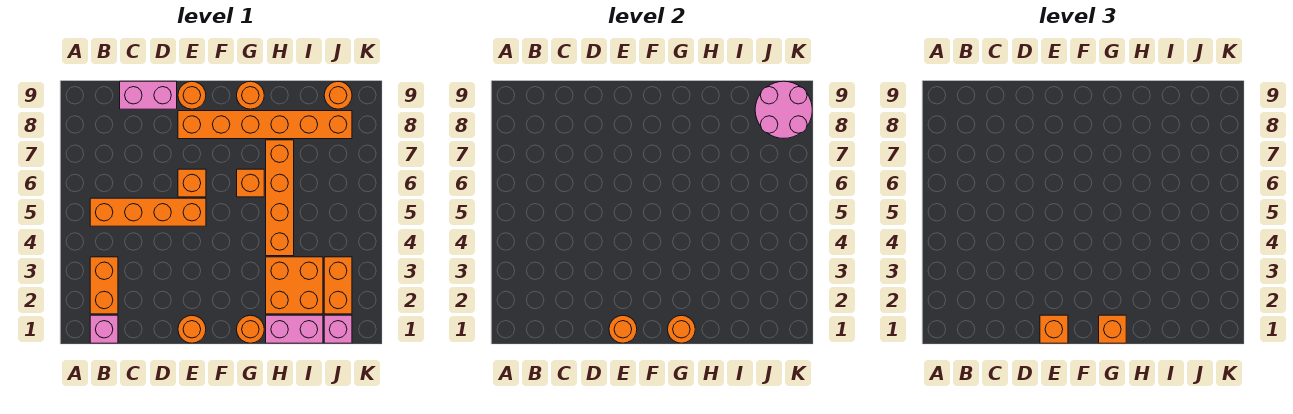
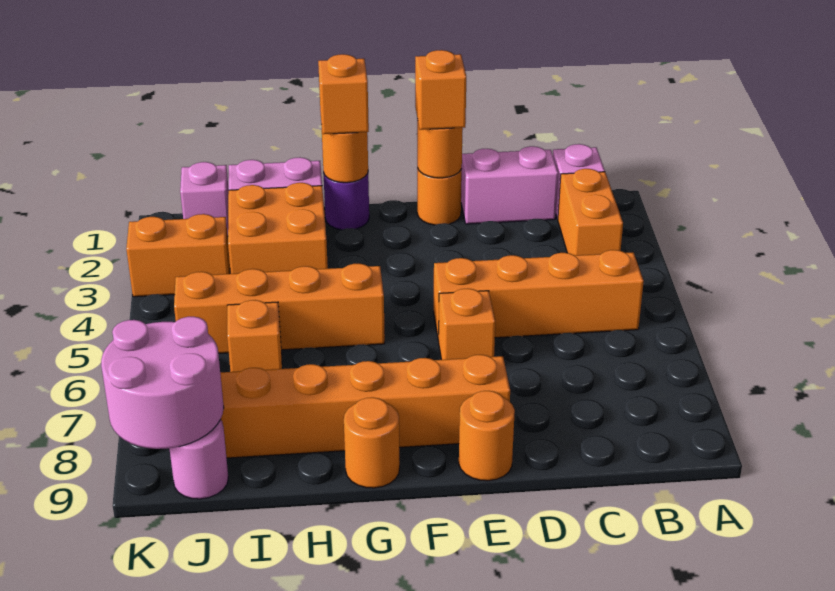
pink 1x2 brick [120,81,177,109] -> pink 1x2 brick moved to [461,146,558,224]
orange 1x1 round brick [237,315,264,343] -> purple 1x1 round brick [323,173,369,230]
orange 1x1 brick [237,169,264,197] -> orange 1x1 brick moved to [227,300,282,372]
orange 1x4 brick [266,140,294,256] -> orange 1x4 brick turned to [174,263,385,353]
orange 1x2 brick [324,257,352,314] -> orange 1x2 brick turned to [126,214,230,297]
orange 1x1 round brick [324,81,352,109] -> pink 1x1 round brick [169,420,228,499]

